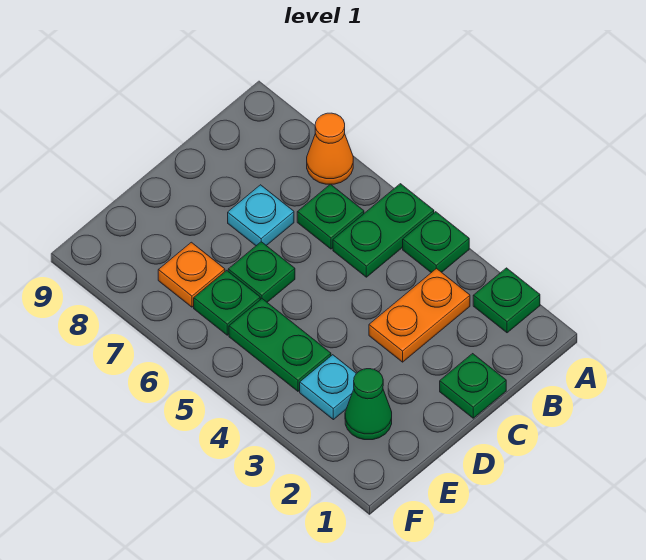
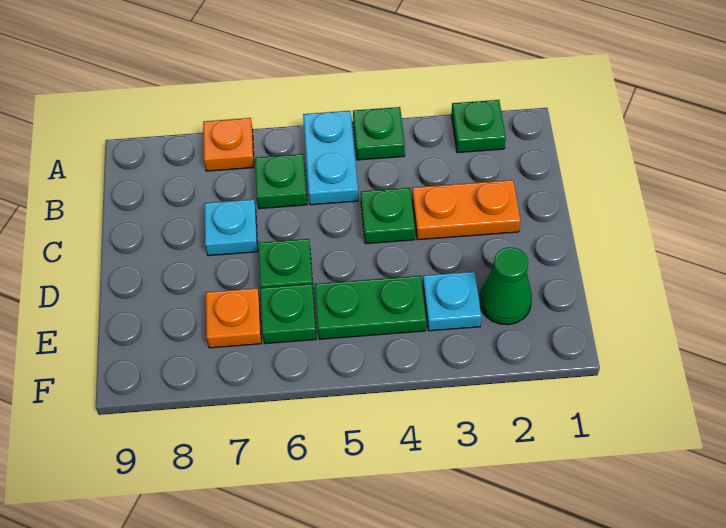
green 1x2 plate [333,184,434,277] -> cyan 1x2 plate [303,111,358,205]
orange 1x1 cone [307,113,353,184] -> orange 1x1 plate [203,118,254,171]
orange 1x2 plate [369,268,470,362] -> orange 1x2 plate turned to [412,180,520,240]
green 1x1 plate [440,354,506,418] -> green 1x1 plate moved to [361,188,415,244]

